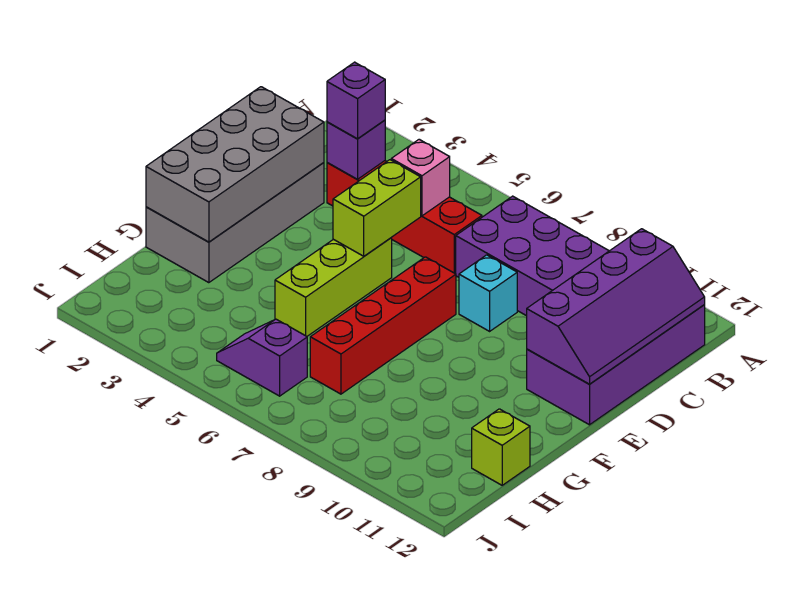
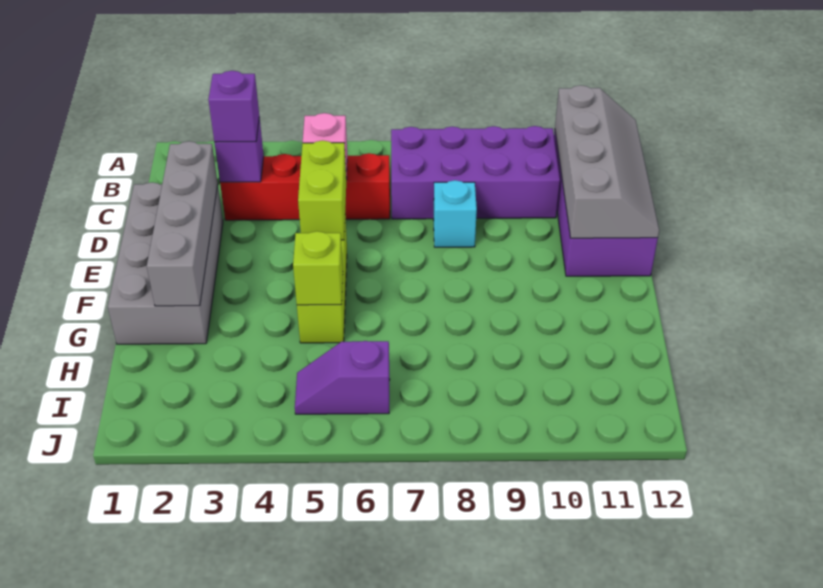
purple 2x4 slope [527,229,705,384] -> grey 2x4 slope [555,85,659,238]
grey 2x4 brick [146,87,324,242] -> grey 1x4 brick [147,141,218,306]
red 1x4 brick [310,257,456,394] -> none
lime 1x1 brick [472,409,530,485] -> lime 1x1 brick moved to [293,231,343,305]

